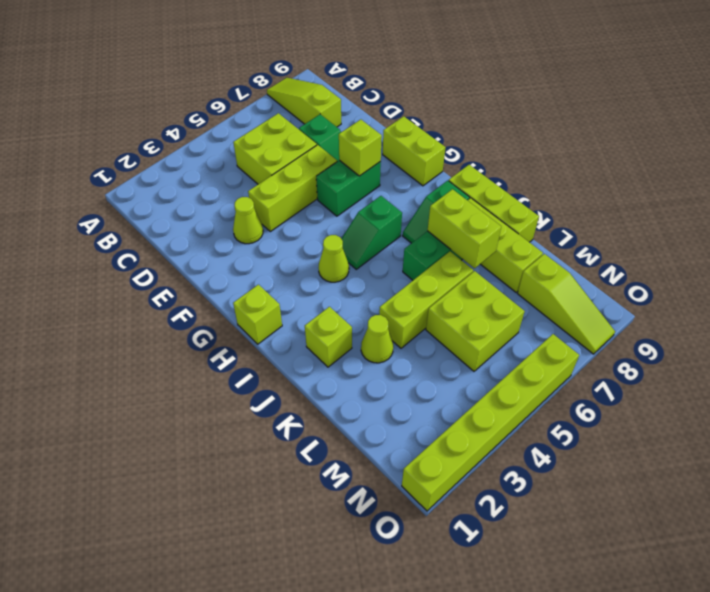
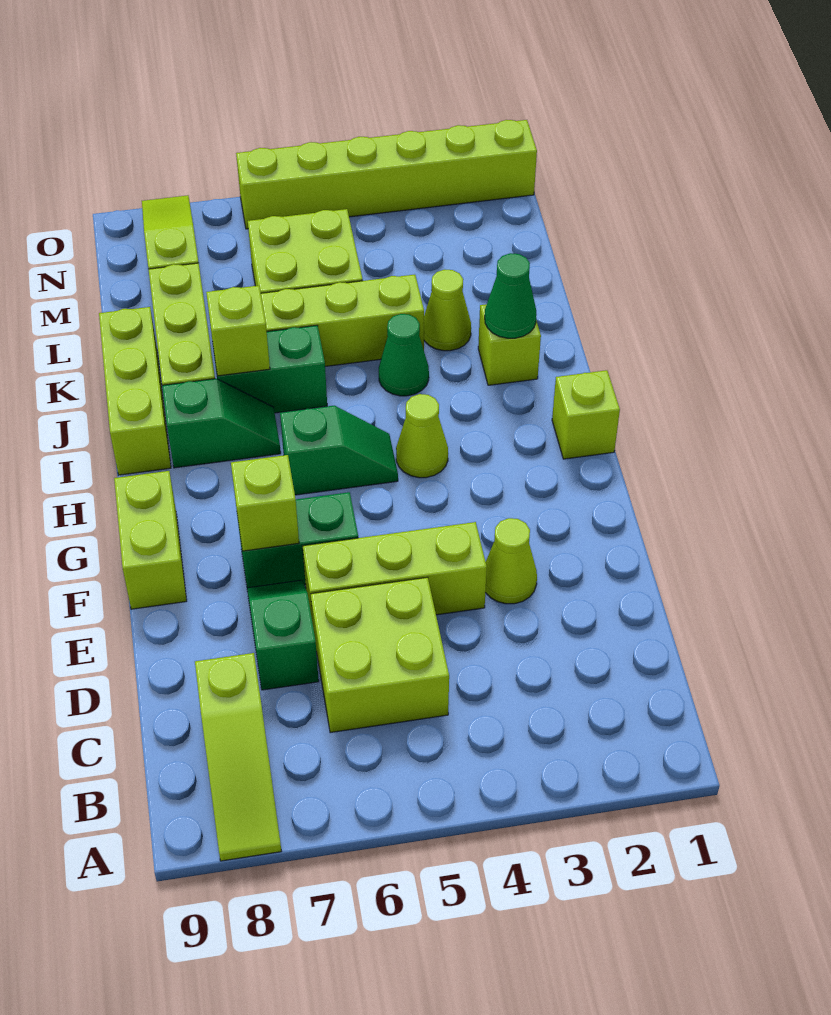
none -> green 1x1 cone [485,253,537,338]
none -> green 1x1 cone [379,314,429,396]
lime 1x2 brick [428,189,501,268] -> lime 1x1 brick [206,285,270,376]

